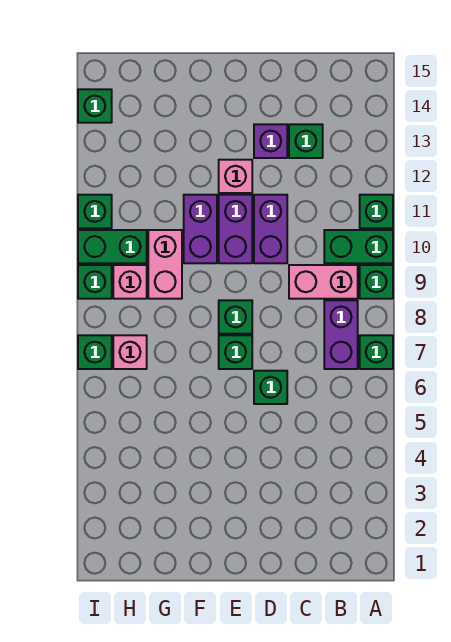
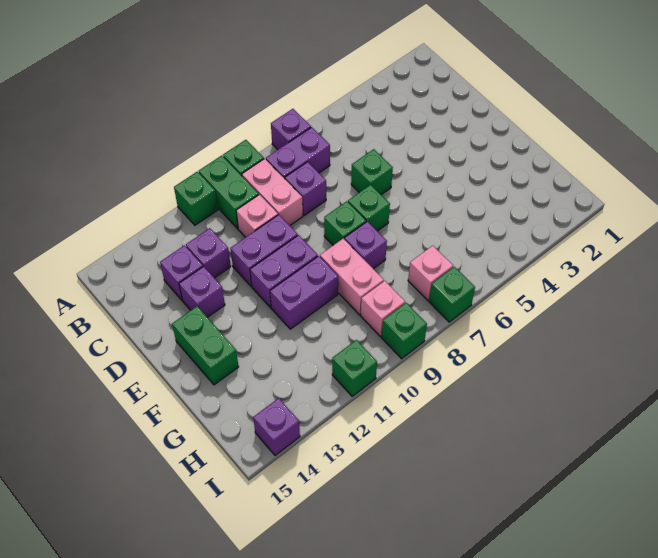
green 1x1 brick [360,335,393,369] -> purple 1x1 brick [271,109,311,150]
none -> purple 1x1 brick [285,162,326,216]
none -> purple 1x1 brick [186,228,231,278]
green 1x1 brick [289,124,323,158] -> purple 1x1 brick [160,245,203,300]
pink 1x1 brick [219,160,252,193] -> pink 1x1 brick moved to [236,195,278,237]
none -> purple 1x1 brick [344,221,387,269]
pink 1x2 brick [148,230,182,299] -> pink 1x2 brick turned to [320,239,384,315]
green 1x2 brick [78,230,147,263] -> green 1x2 brick moved to [172,306,239,385]
green 1x1 brick [78,89,112,123] -> purple 1x1 brick [253,398,300,456]

